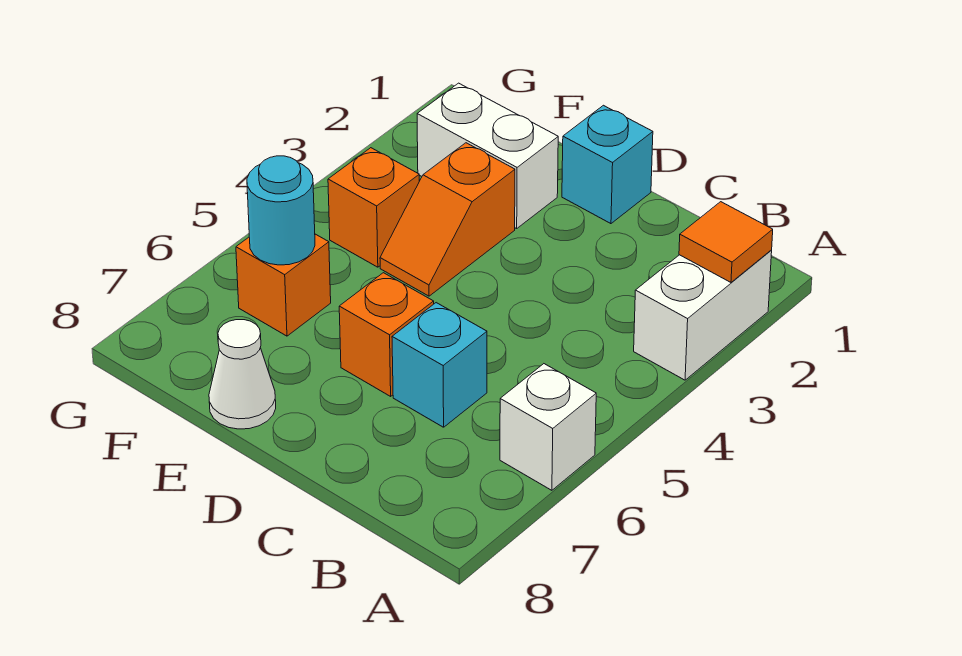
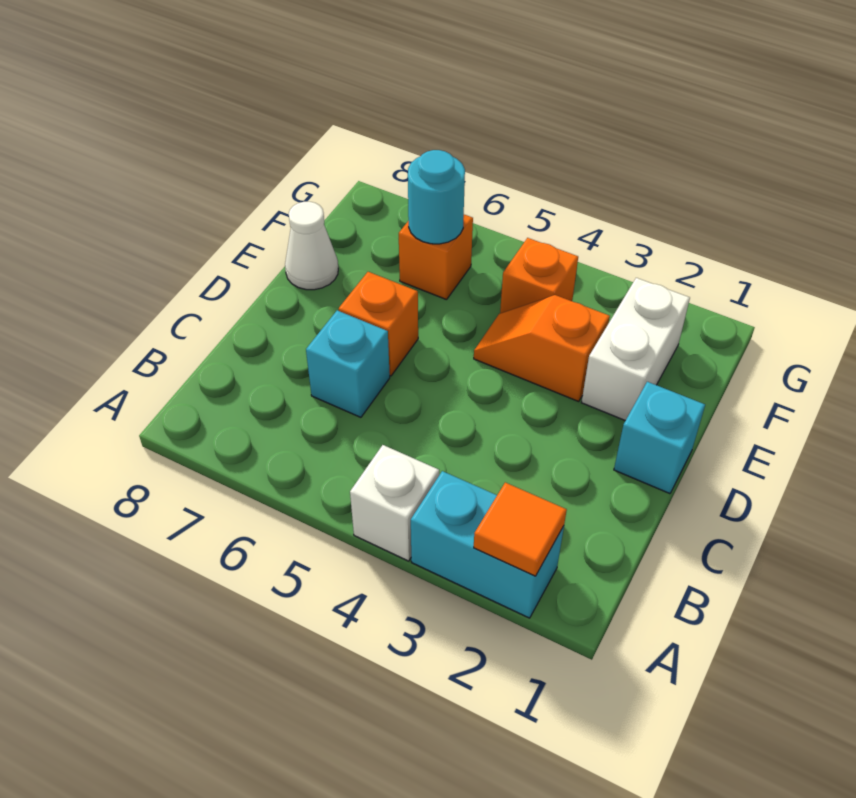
white 1x2 brick [634,250,772,380] -> cyan 1x2 brick [411,471,564,618]
white 1x1 brick [500,364,596,490] -> white 1x1 brick moved to [350,445,439,561]

